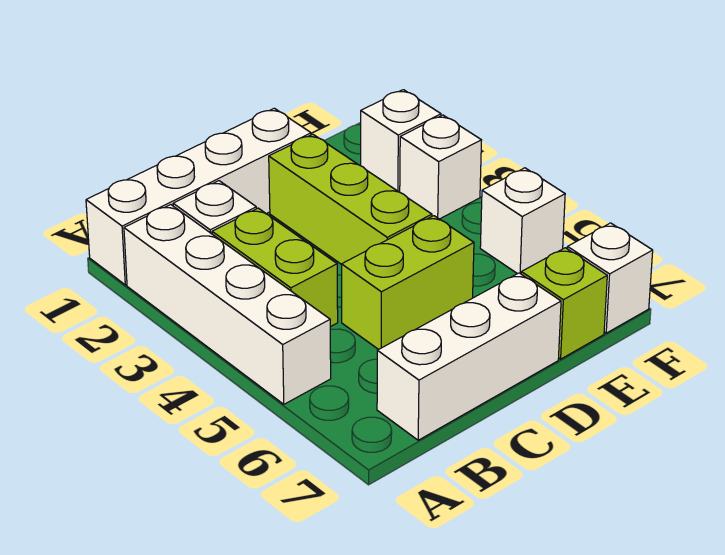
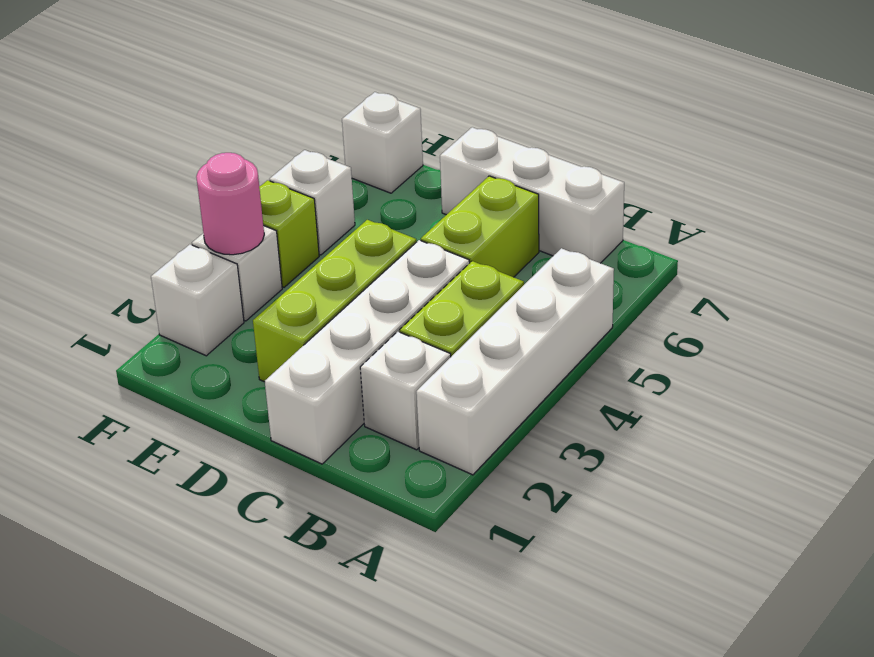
white 1x4 brick [86,108,311,285] -> white 1x4 brick turned to [265,240,470,464]
lime 1x2 brick [342,216,474,349] -> lime 1x2 brick turned to [421,176,539,277]
lime 1x1 brick [521,248,607,359] -> lime 1x1 brick moved to [259,180,319,287]
none -> pink 1x1 round brick [196,153,264,255]

